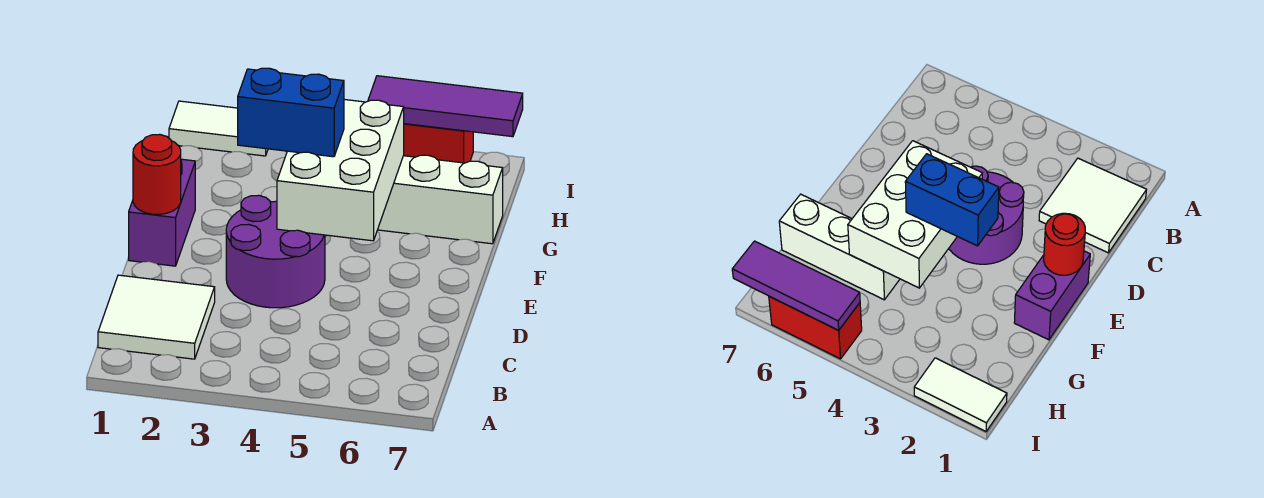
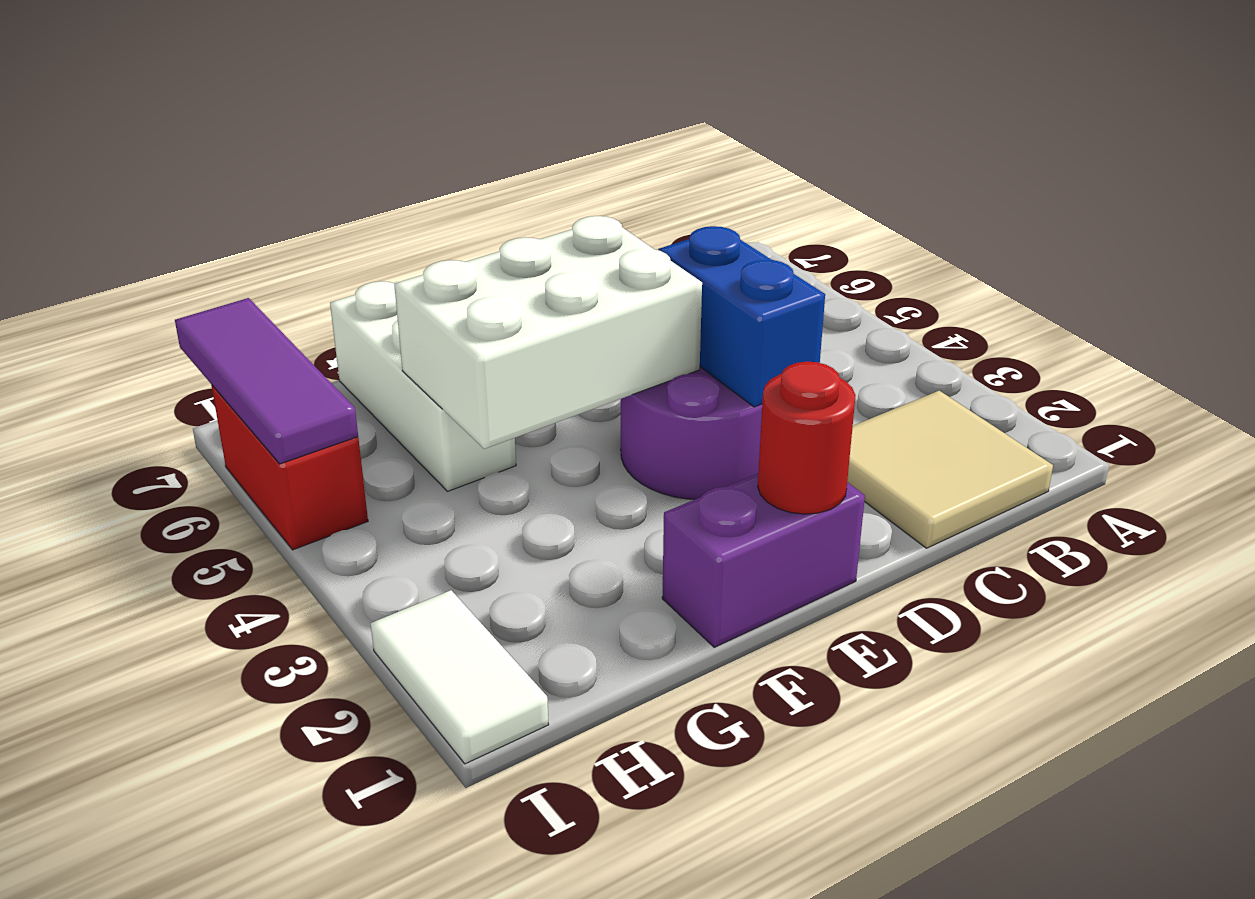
white 2x2 tile [98,275,215,359] -> tan 2x2 tile [847,391,1053,548]
blue 1x2 brick [238,68,344,157] -> blue 1x2 brick moved to [658,226,825,407]

